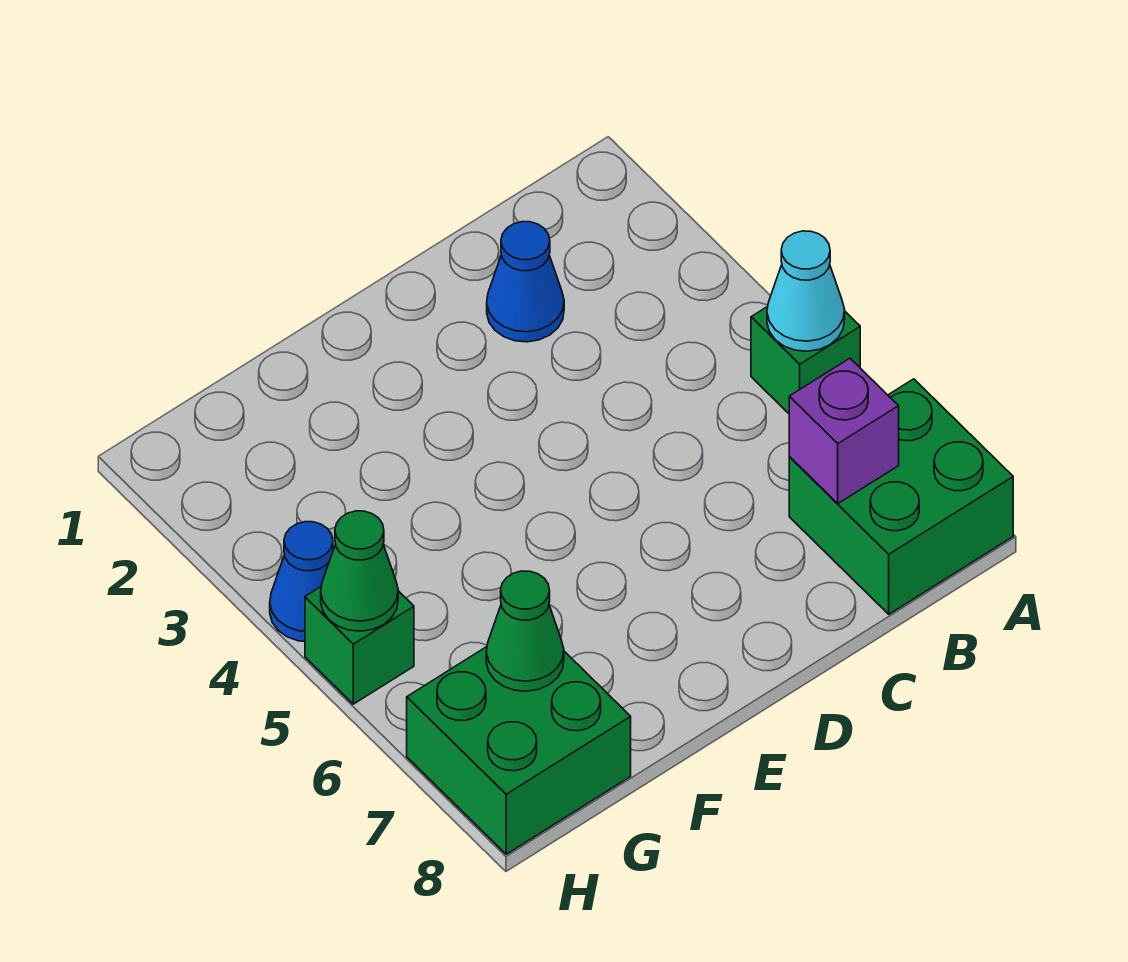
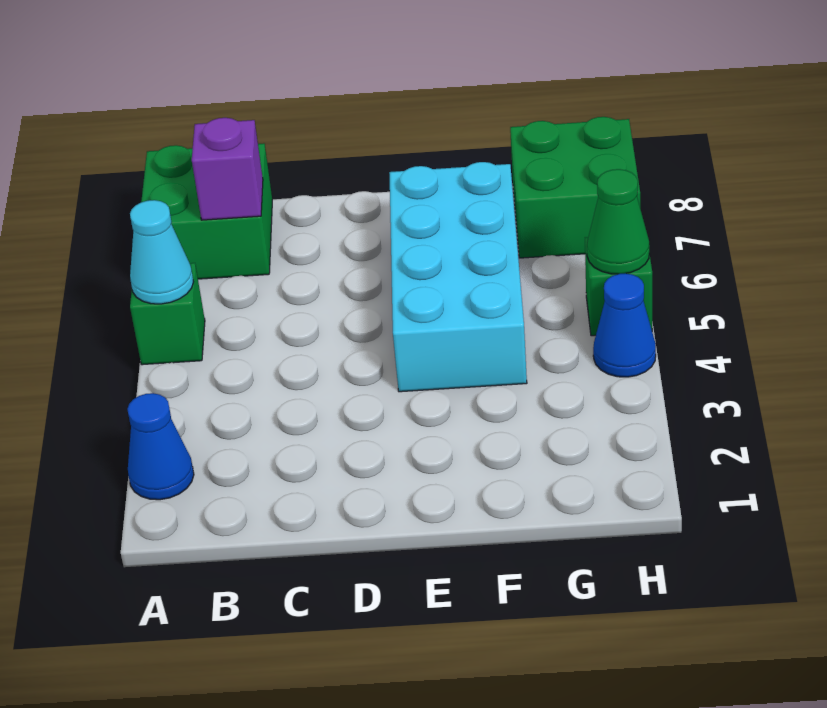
blue 1x1 cone [487,222,564,342] -> blue 1x1 cone moved to [127,393,194,500]
none -> cyan 2x4 brick [389,162,527,392]
green 1x1 cone [486,571,564,691] -> none

